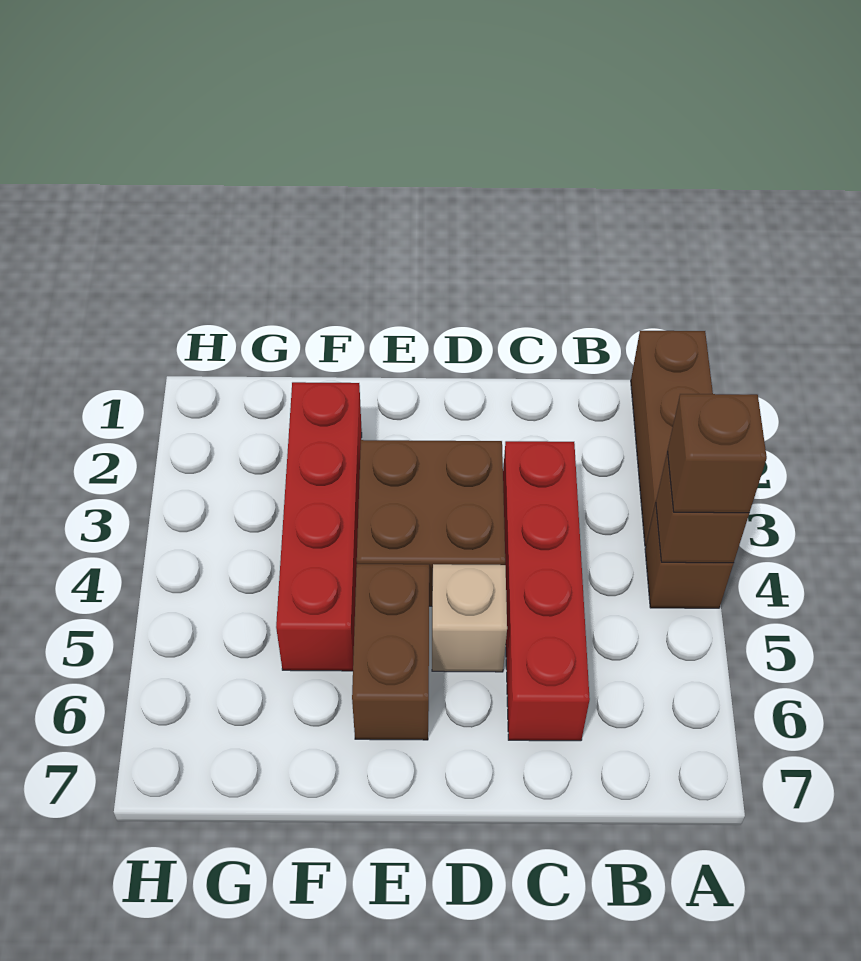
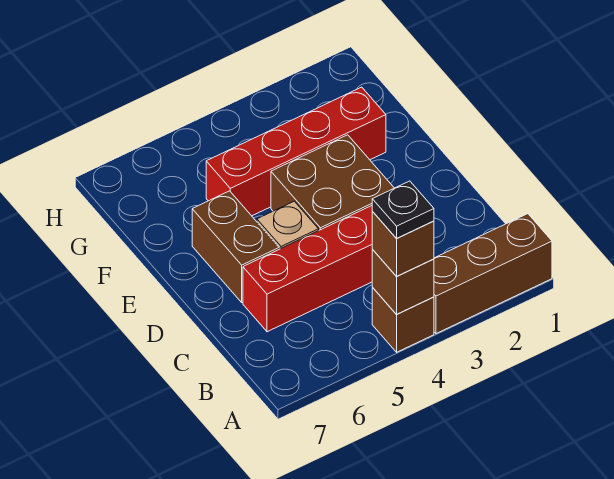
none -> black 1x1 plate [372,181,434,238]
brown 1x2 brick [352,564,429,740] -> brown 1x2 brick turned to [192,191,279,302]

